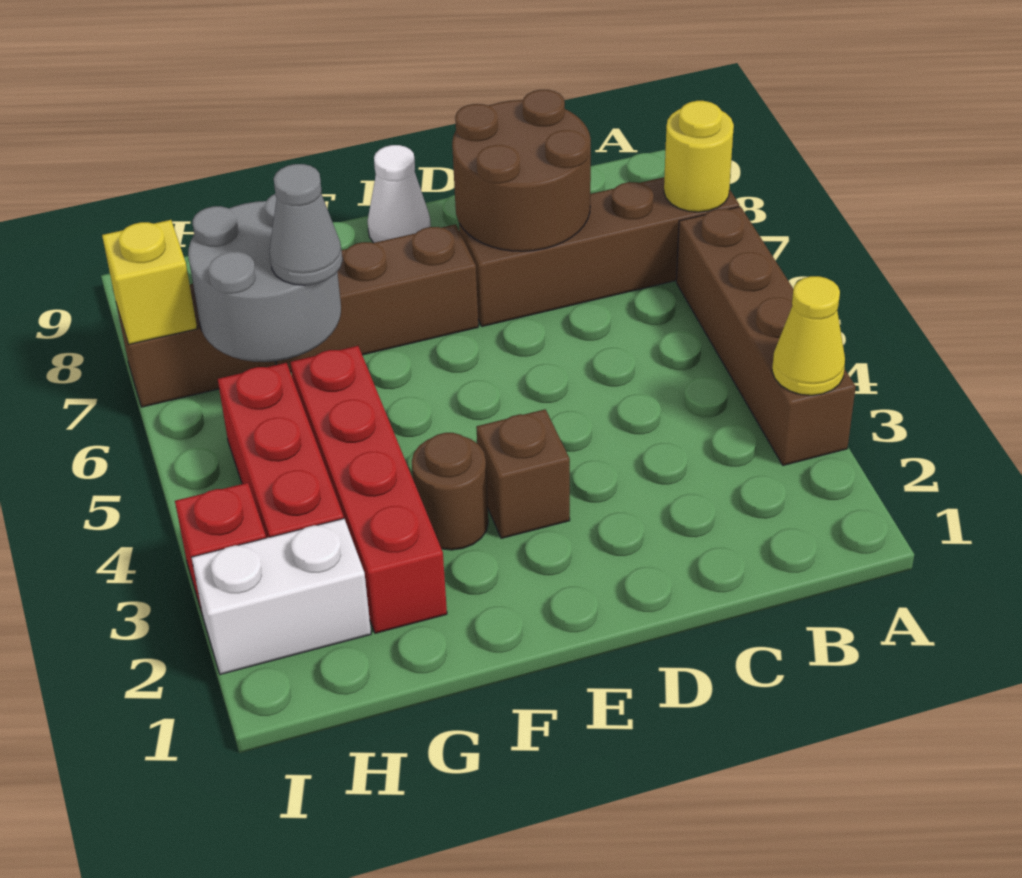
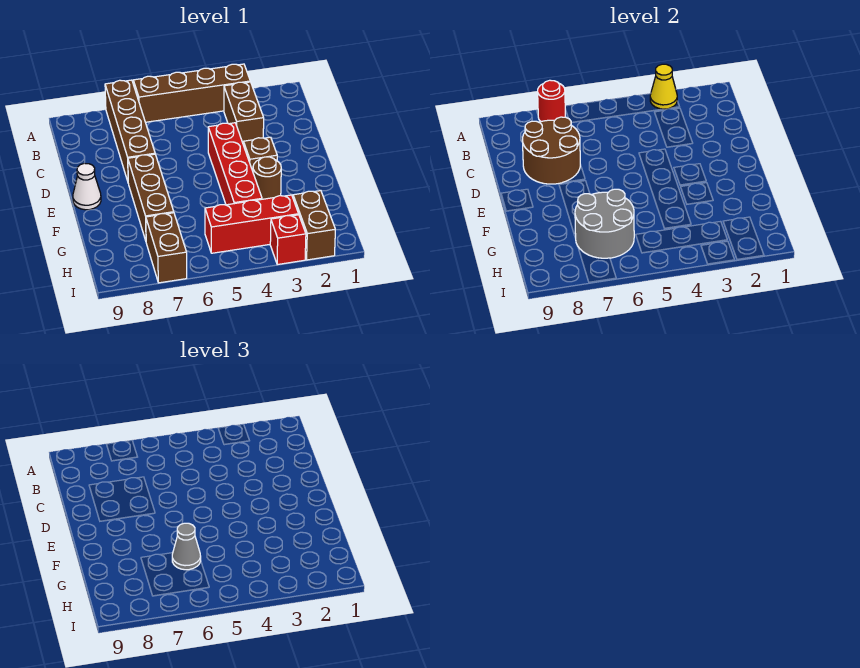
yellow 1x1 round brick [664,101,734,212] -> red 1x1 round brick [538,80,566,121]
none -> brown 1x2 brick [224,82,264,143]
red 1x4 brick [290,346,447,633] -> red 1x4 brick turned to [208,123,262,205]
white 1x2 brick [191,519,371,675] -> brown 1x2 brick [293,191,335,260]
yellow 1x1 brick [102,220,197,344] -> none

